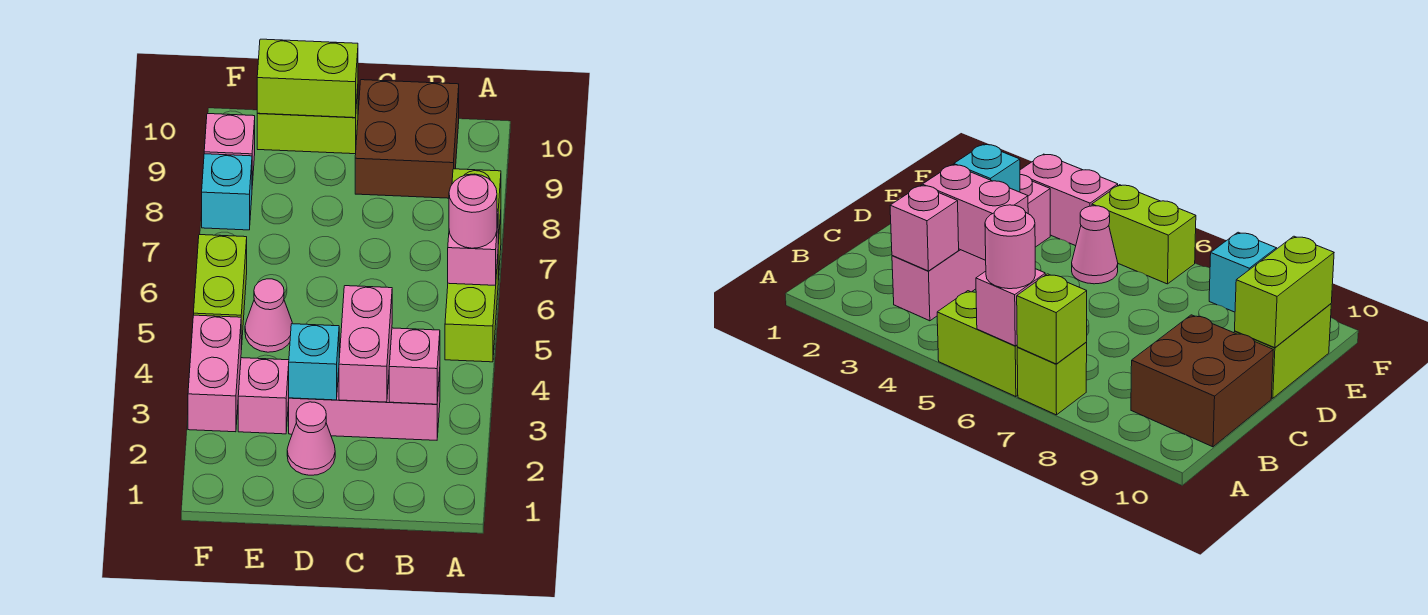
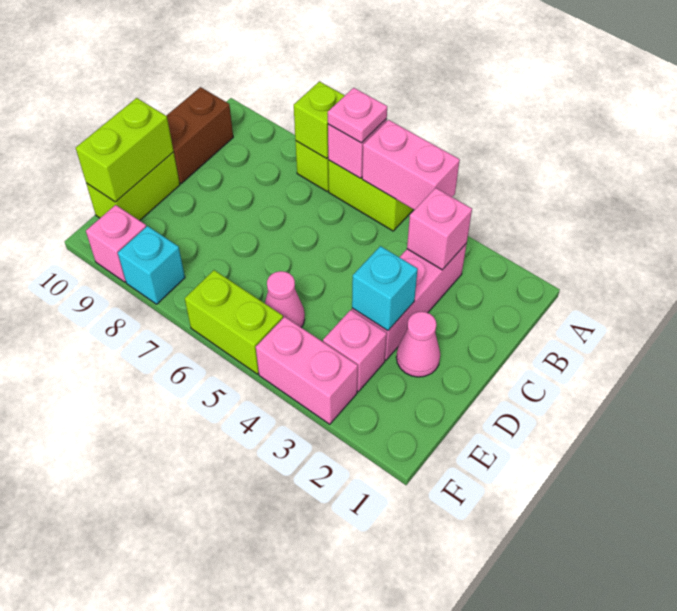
pink 1x1 round brick [449,174,497,248] -> pink 1x1 plate [328,88,387,143]
brown 2x2 brick [355,80,459,198] -> brown 1x2 brick [166,87,233,183]
pink 1x2 brick [339,286,392,402] -> pink 1x2 brick moved to [362,120,460,210]

